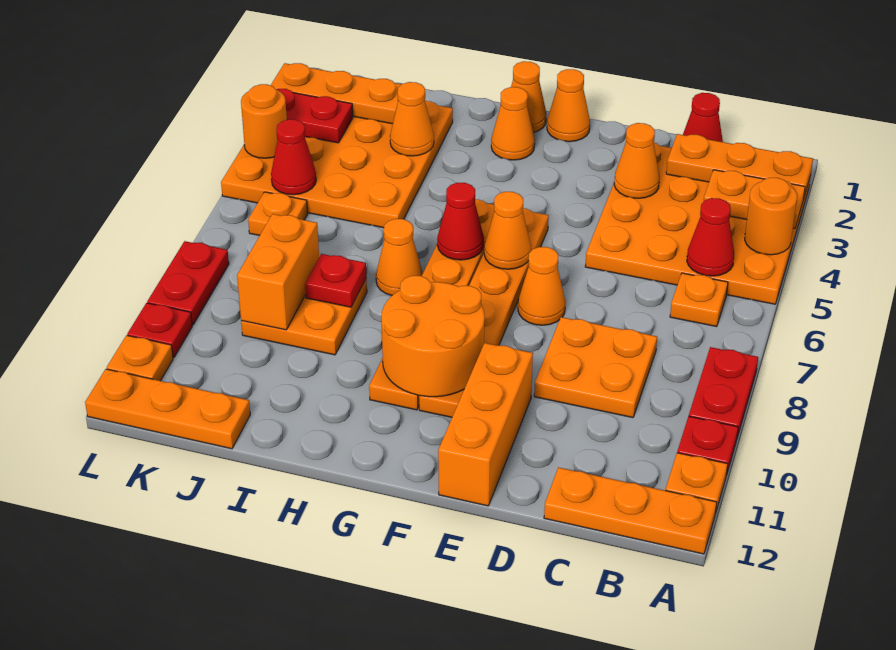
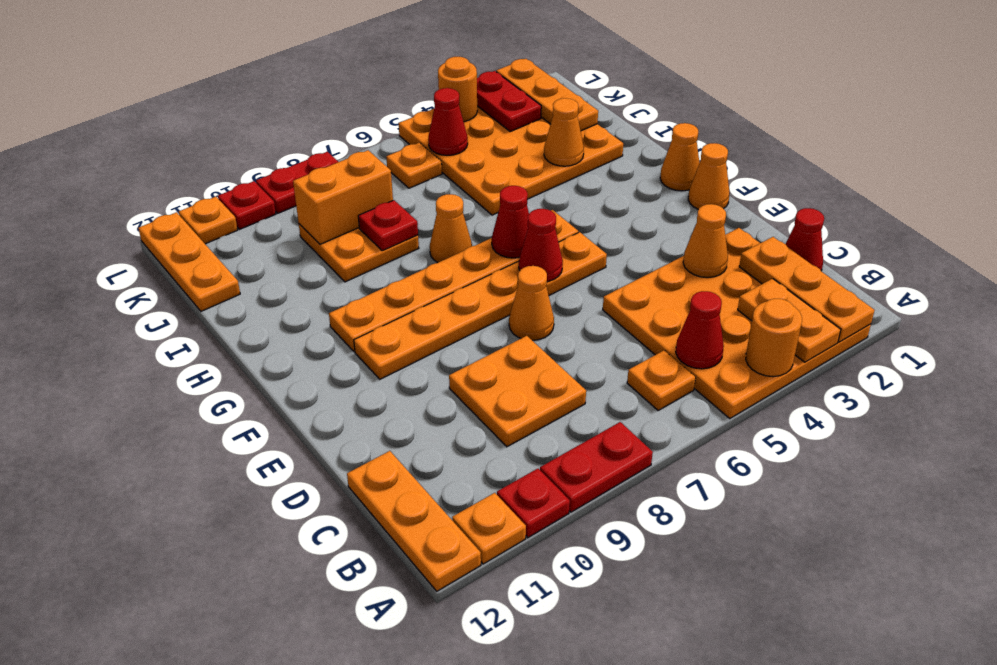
orange 1x3 brick [438,343,533,506] -> none
orange 1x1 cone [484,192,531,269] -> red 1x1 cone [519,209,563,282]
orange 2x2 round brick [381,276,485,397] -> none
orange 1x1 cone [491,87,535,160] -> none

